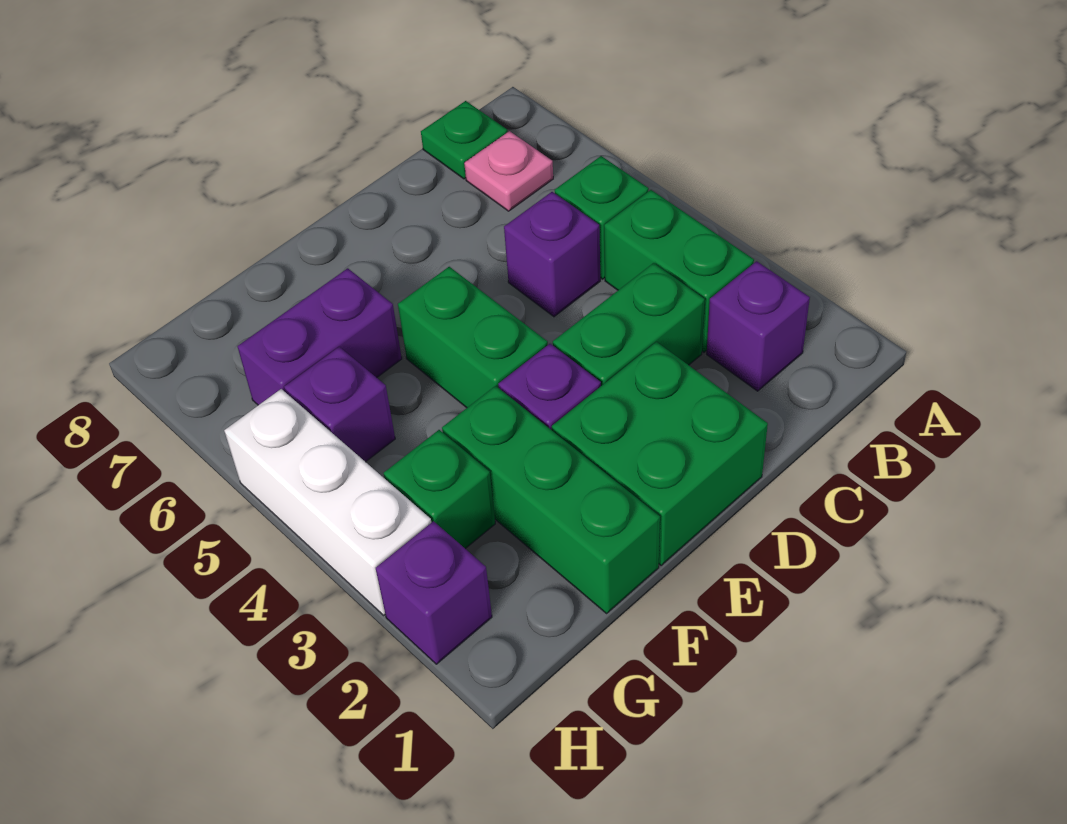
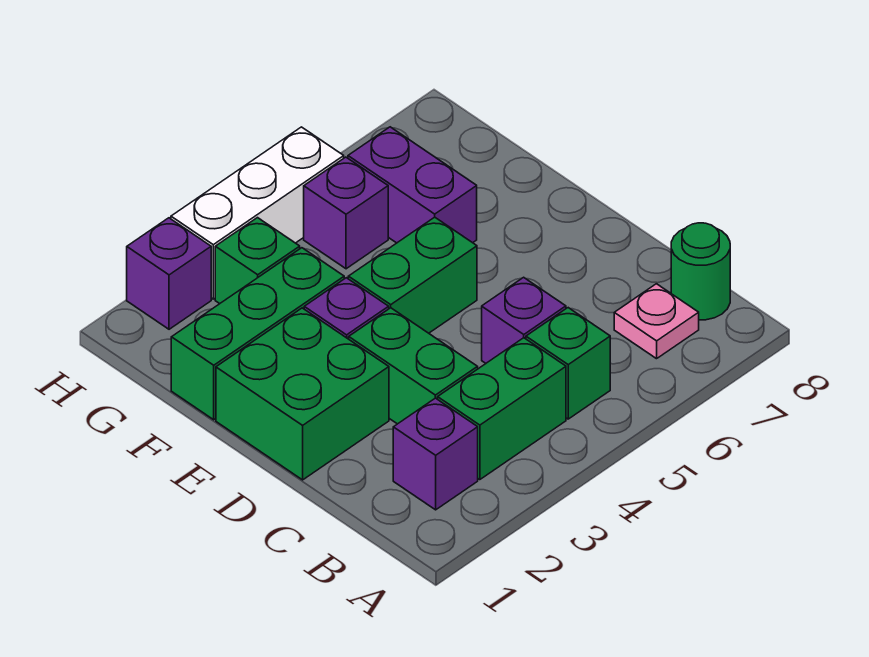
green 1x1 plate [421,101,507,179] -> green 1x1 round brick [671,223,730,320]

